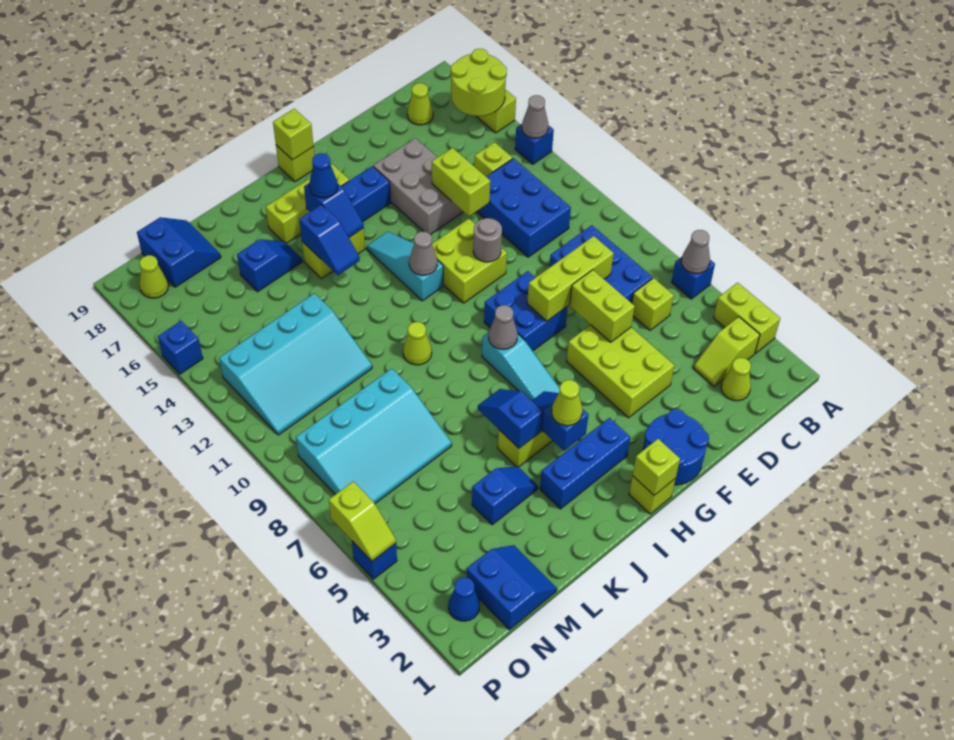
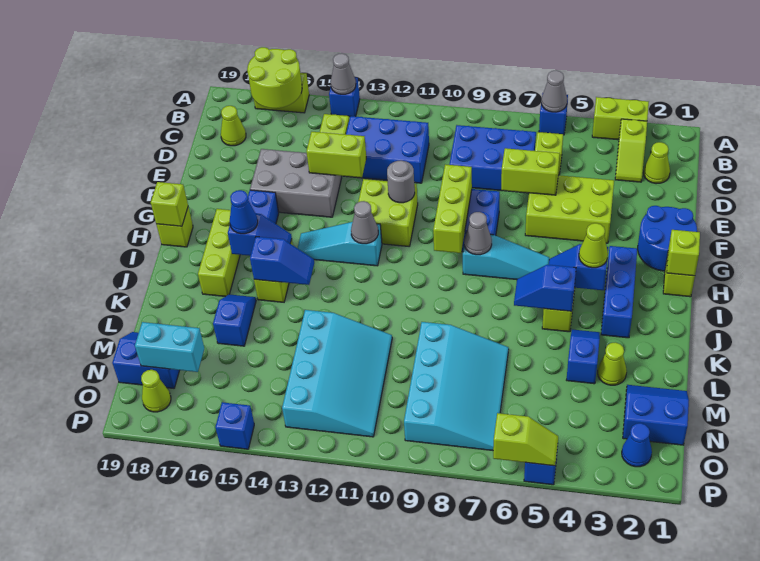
lime 1x3 brick [527,236,614,321] -> lime 1x3 brick moved to [433,164,472,253]
lime 1x1 cone [403,322,432,365] -> lime 1x1 cone moved to [598,342,627,385]
none -> cyan 1x2 brick [135,322,204,372]

